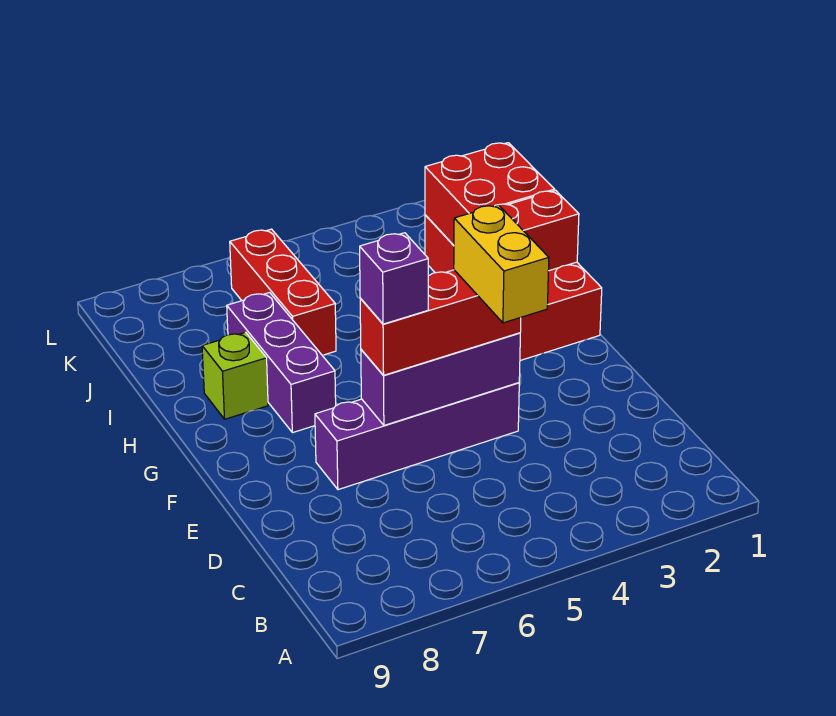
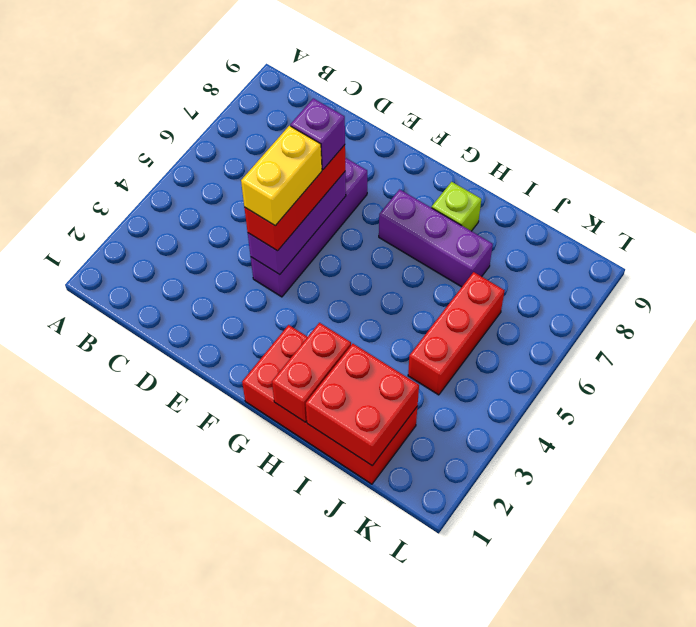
yellow 1x2 brick [454,205,549,323] -> yellow 1x2 brick turned to [241,126,322,226]
red 1x3 brick [230,229,336,355] -> red 1x3 brick turned to [408,272,505,395]

